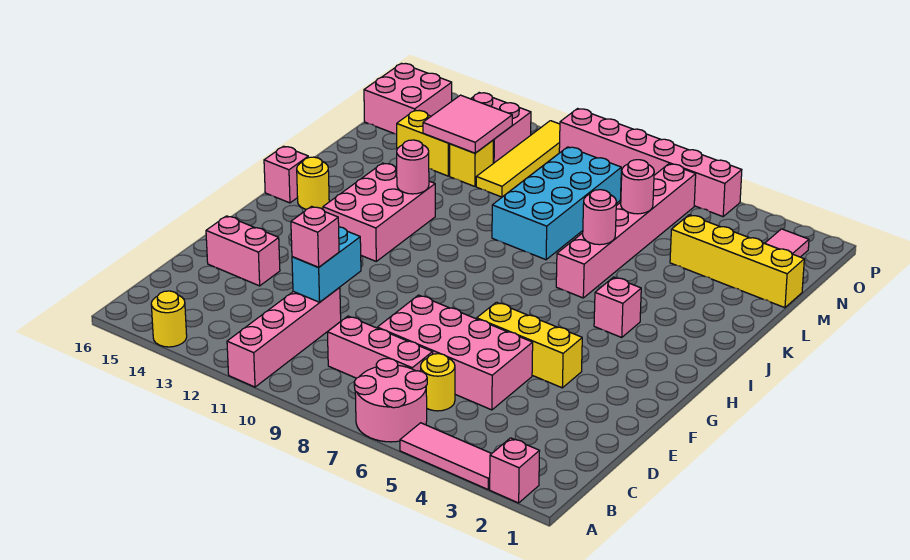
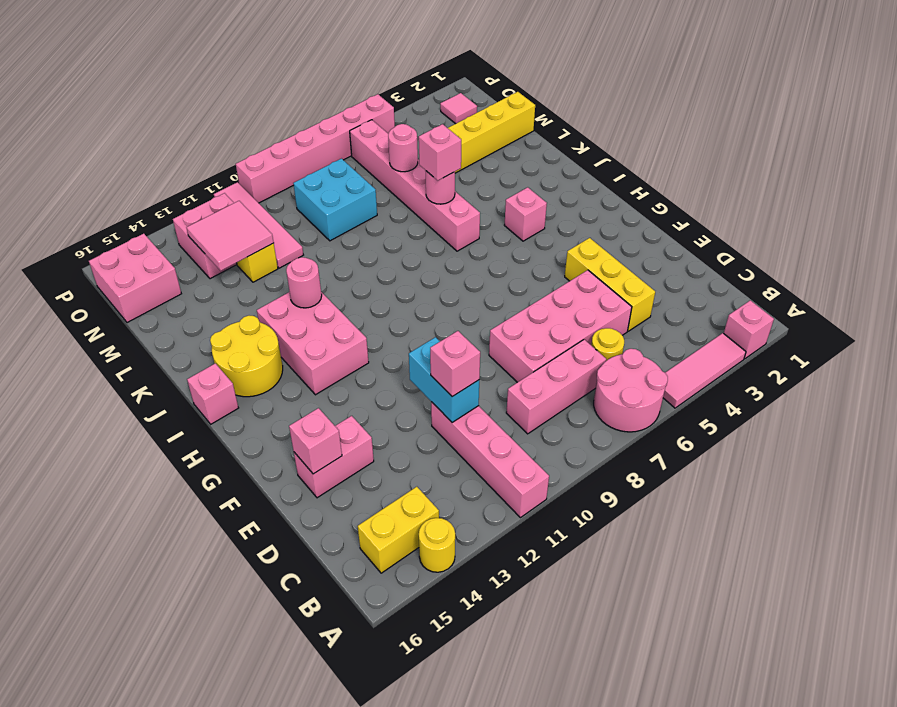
none -> pink 1x1 brick [289,408,342,474]
yellow 1x3 brick [477,302,582,388] -> yellow 1x3 brick turned to [565,238,655,331]
yellow 1x1 round brick [297,157,329,209] -> yellow 2x2 round brick [210,316,283,397]
none -> pink 1x1 brick [419,124,461,180]
cyan 2x4 brick [492,147,621,260] -> cyan 2x2 brick [293,159,377,241]
yellow 1x4 tile [476,121,560,197] -> pink 1x4 tile [214,182,303,268]
yellow 1x2 brick [397,110,450,176] -> yellow 1x2 brick moved to [358,487,439,573]

